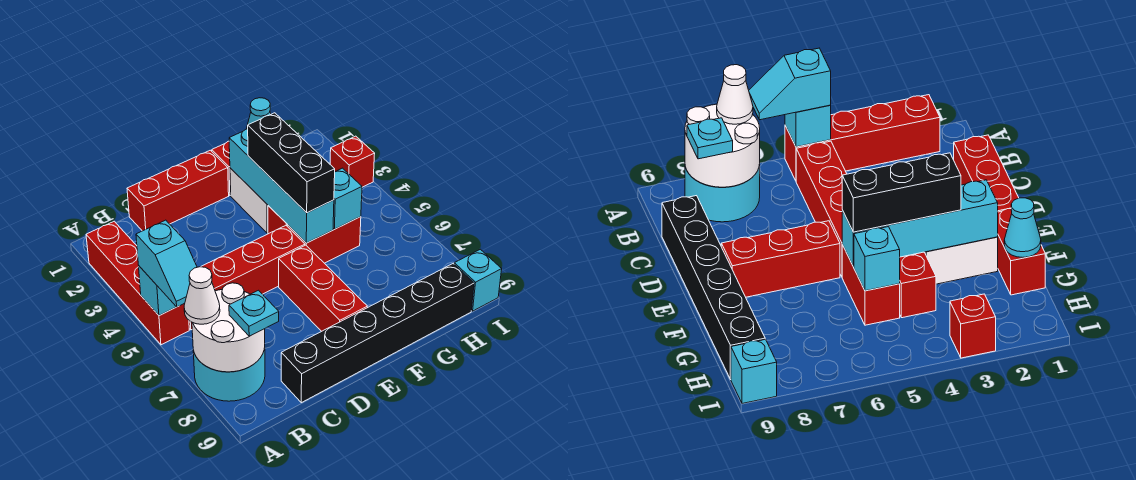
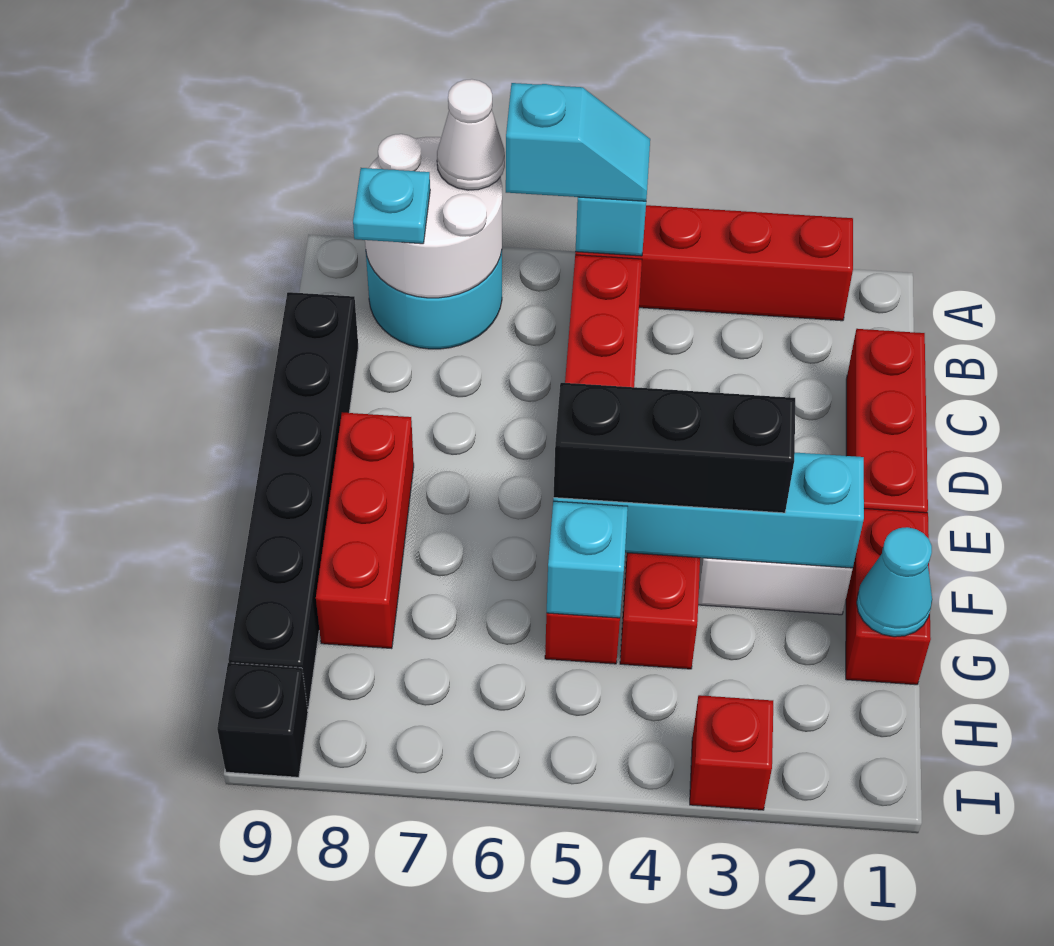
cyan 1x2 slope [136,220,197,307] -> cyan 1x2 slope turned to [506,83,650,201]
red 1x3 brick [279,245,367,331] -> red 1x3 brick turned to [316,412,414,649]
cyan 1x1 brick [454,249,502,311] -> black 1x1 brick [217,663,308,777]

